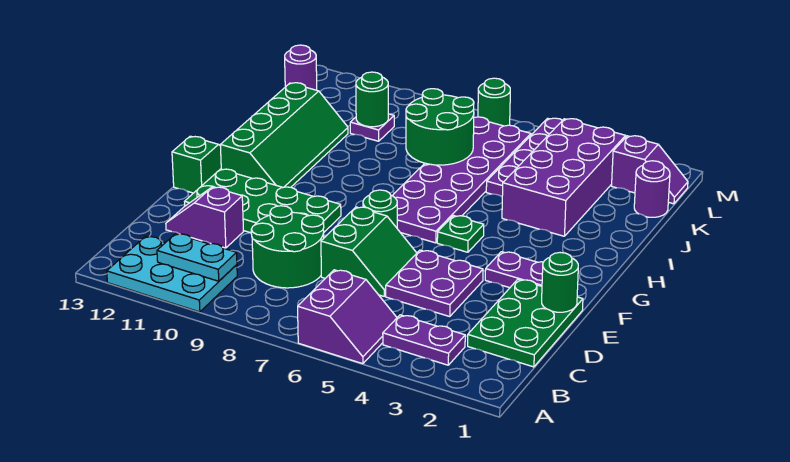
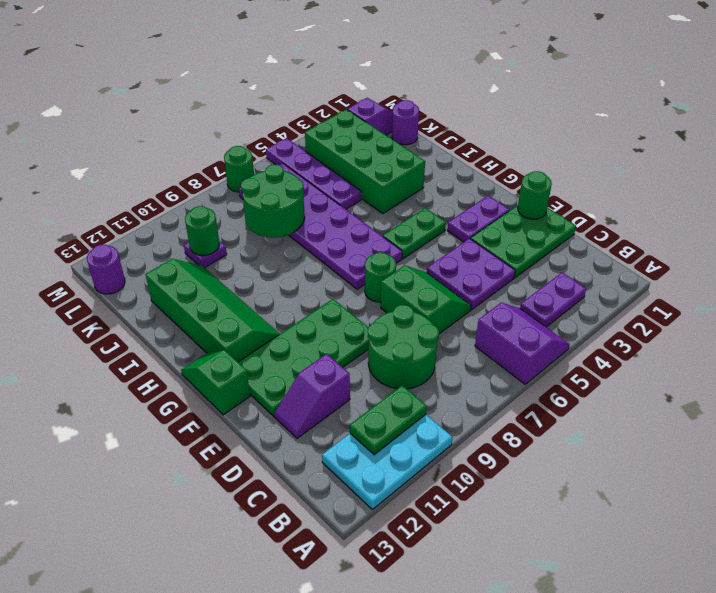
cyan 1x2 plate [157,234,237,281] -> green 1x2 plate [350,385,427,455]
green 2x3 plate [468,279,583,367] -> green 2x3 plate turned to [470,205,576,278]
green 1x1 plate [437,216,484,252] -> green 1x2 plate [383,208,446,259]
purple 2x4 brick [502,119,626,236] -> green 2x4 brick [305,109,425,213]

